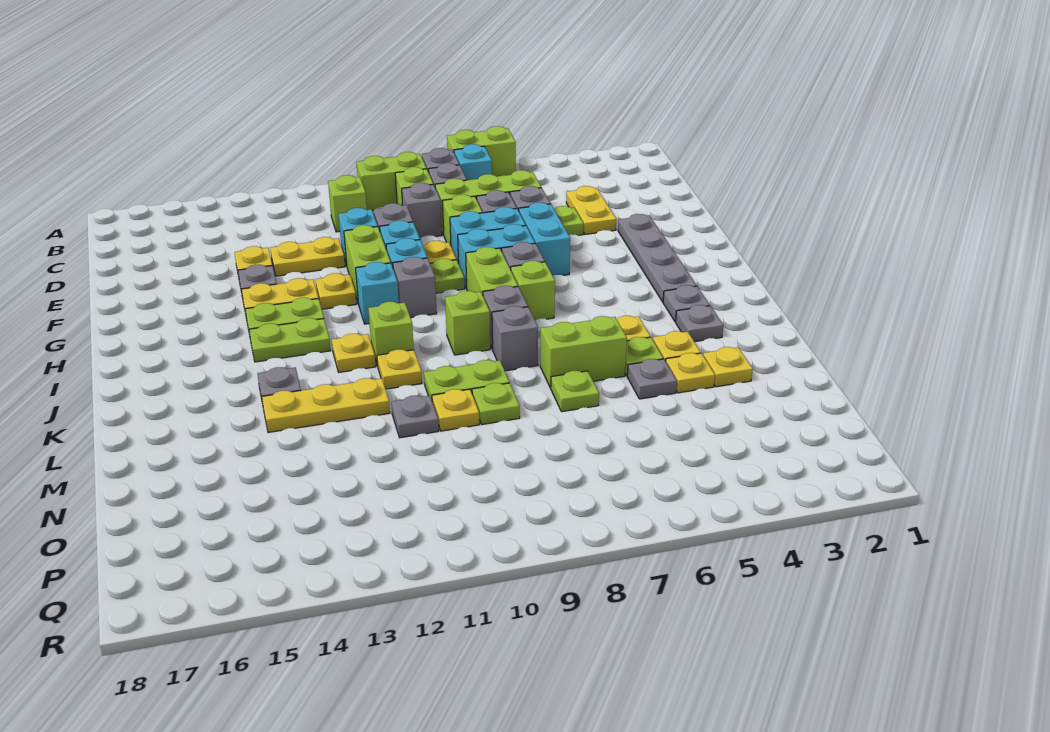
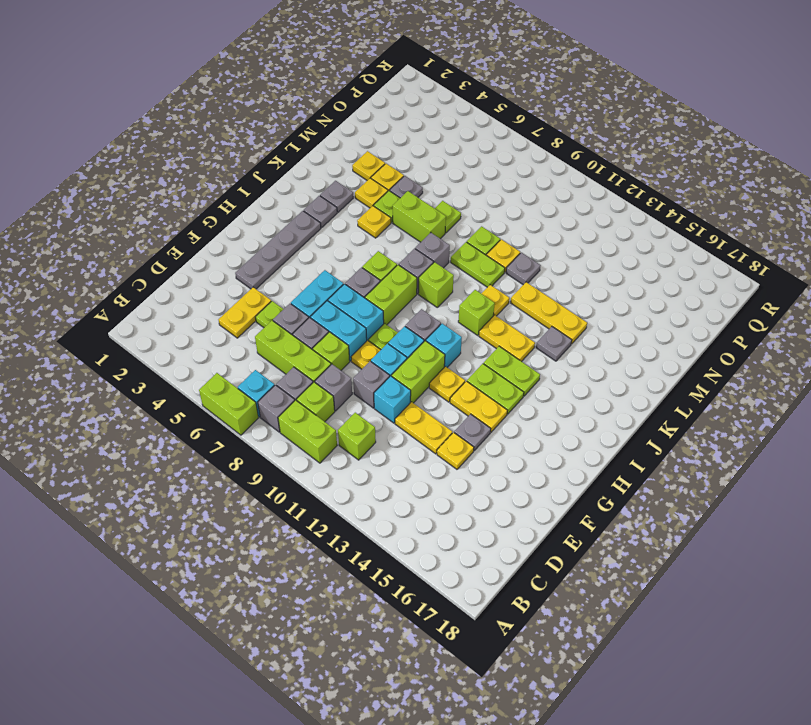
yellow 1x1 plate [332,334,376,372] -> yellow 1x2 plate [479,315,535,362]

